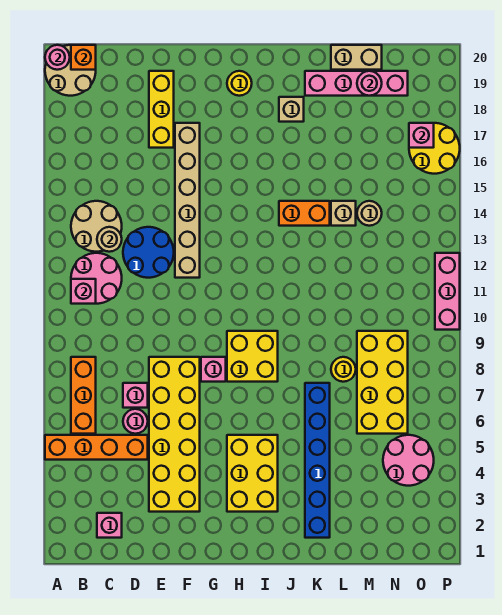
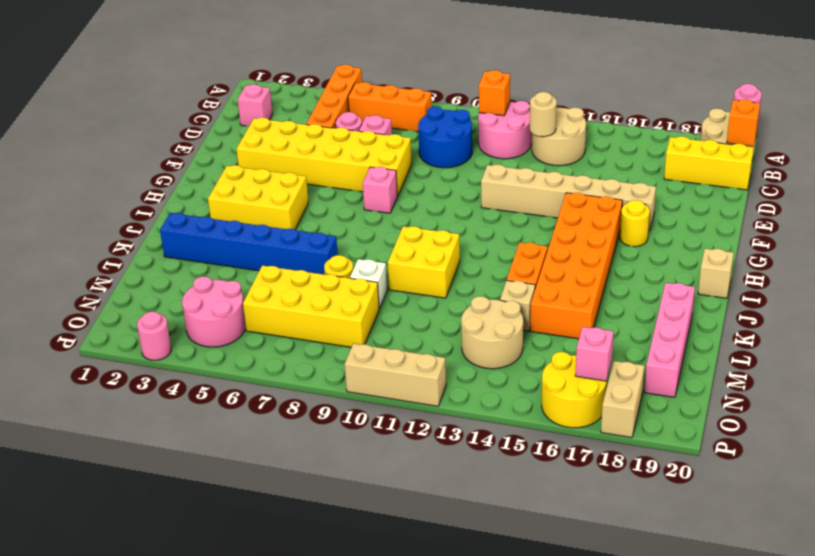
pink 1x1 brick [71,279,96,304] -> orange 1x1 brick [479,70,510,116]
blue 2x2 round brick [123,227,174,278] -> blue 2x2 round brick moved to [418,107,472,168]
yellow 1x3 brick [149,71,174,148] -> yellow 1x3 brick moved to [664,137,754,190]
none -> orange 2x6 brick [530,193,622,339]
yellow 2x2 brick [227,331,278,382] -> yellow 2x2 brick moved to [388,226,460,298]
yellow 1x1 round brick [227,71,252,96] -> yellow 1x1 round brick moved to [620,200,650,247]
tan 1x1 brick [279,97,304,122] -> tan 1x1 brick moved to [698,249,734,298]
none -> white 1x1 brick [350,259,387,309]
tan 1x2 brick [331,45,382,70] -> tan 1x2 brick moved to [601,361,644,438]
tan 1x1 round brick [357,201,382,226] -> tan 2x2 round brick [461,296,523,369]
pink 1x1 round brick [357,71,382,96] -> pink 1x1 round brick moved to [137,312,171,360]
pink 1x3 brick [435,253,460,330] -> tan 1x3 brick [345,343,446,406]

